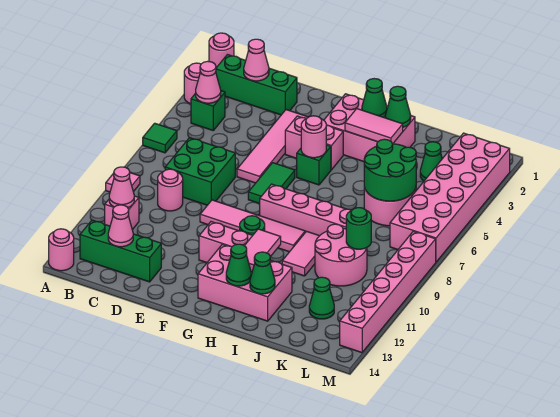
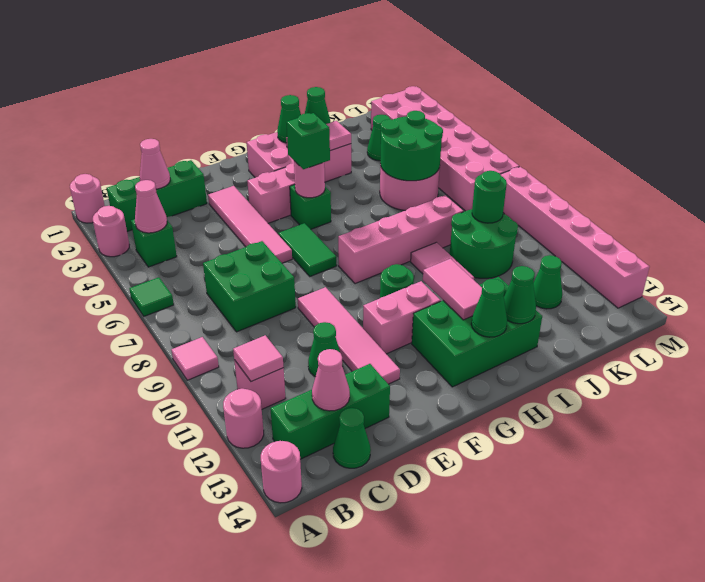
pink 1x1 cone [109,167,134,207] -> pink 1x1 tile [233,335,284,382]
pink 1x1 round brick [158,169,183,211] -> pink 1x1 round brick moved to [223,389,264,448]
none -> green 1x1 cone [333,408,371,468]
none -> green 1x1 cone [308,322,343,377]
pink 1x4 tile [200,200,305,252] -> pink 1x4 tile turned to [298,287,400,384]
none -> green 1x1 brick [286,113,330,169]
pink 2x3 brick [198,244,292,321] -> green 2x3 brick [412,277,542,387]
pink 2x2 round brick [315,224,367,286] -> green 2x2 round brick [450,209,518,278]

